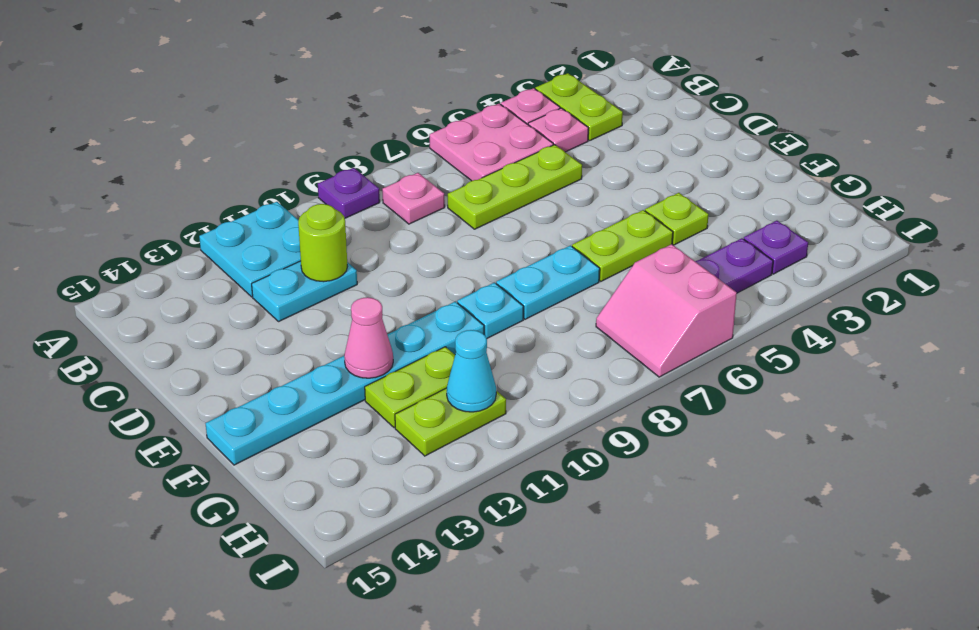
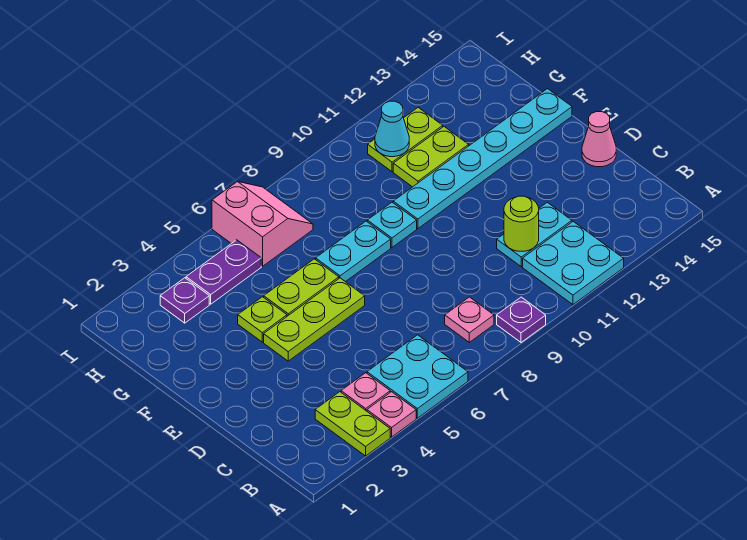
pink 2x2 plate [430,104,553,181] -> cyan 2x2 plate [367,335,468,418]
lime 1x3 plate [448,145,582,229] -> lime 1x3 plate moved to [264,278,365,361]
pink 1x1 cone [344,297,393,378] -> pink 1x1 cone moved to [582,112,616,167]

